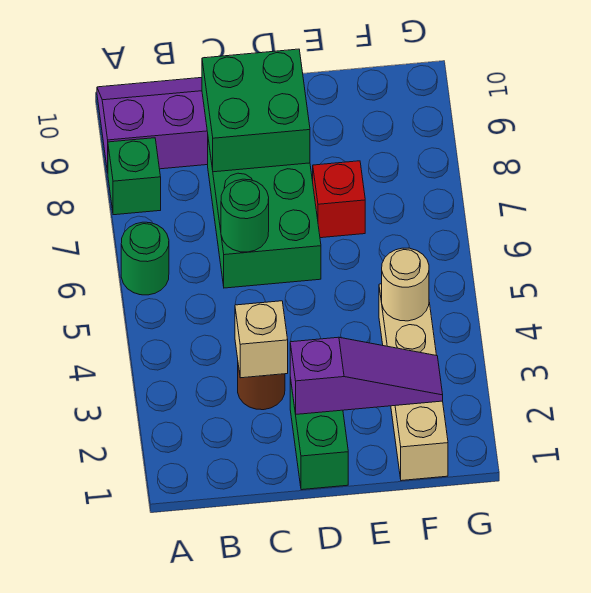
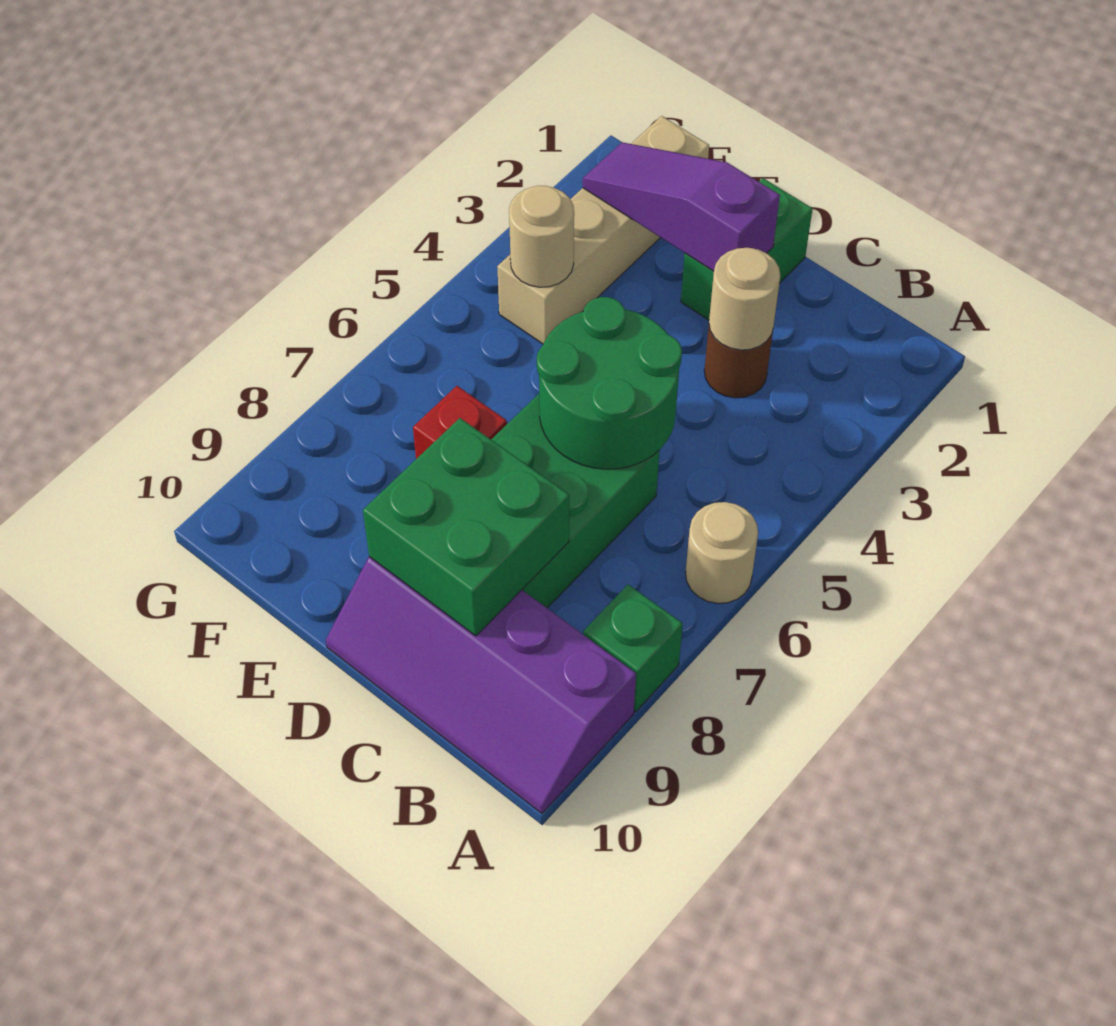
green 1x1 round brick [121,222,169,295] -> tan 1x1 round brick [685,502,758,603]
tan 1x1 brick [235,301,288,378] -> tan 1x1 round brick [709,248,780,350]
green 1x1 round brick [221,179,269,252] -> green 2x2 round brick [537,297,682,469]

